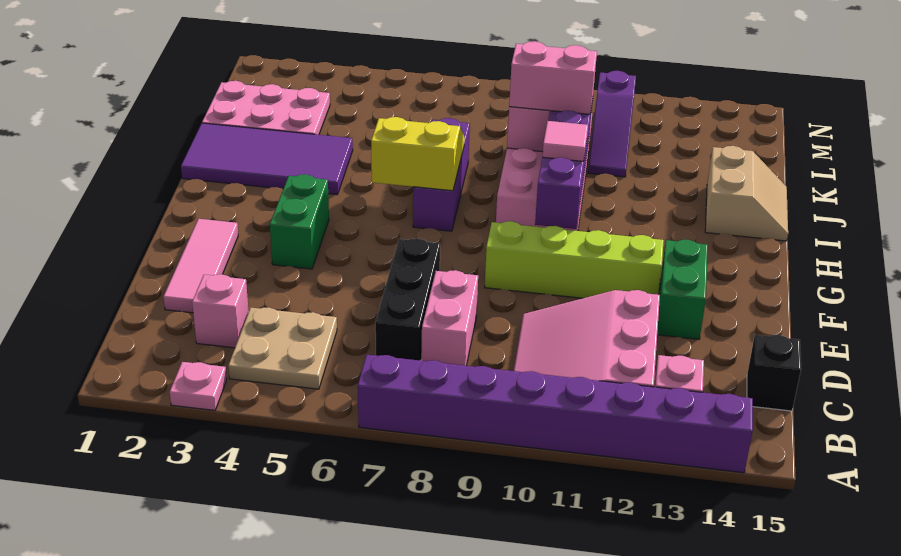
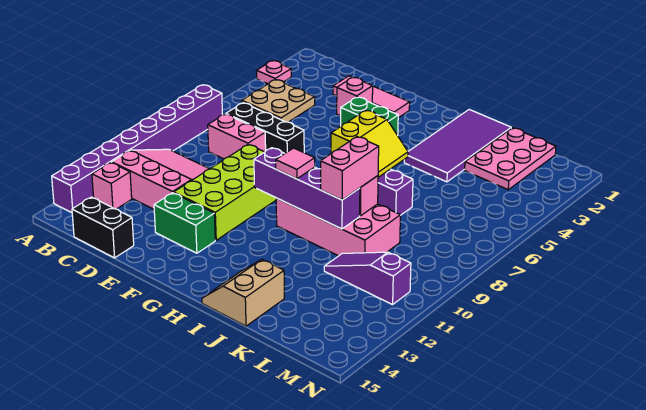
pink 1x1 brick [192,274,249,348] -> pink 1x1 brick moved to [337,77,373,116]
black 1x1 brick [747,335,801,411] -> black 1x2 brick [72,197,134,258]
lime 1x4 brick [485,221,664,298] -> lime 2x4 brick [174,144,276,240]
tan 2x2 slope [705,146,788,241] -> tan 2x2 slope turned to [202,259,284,326]

